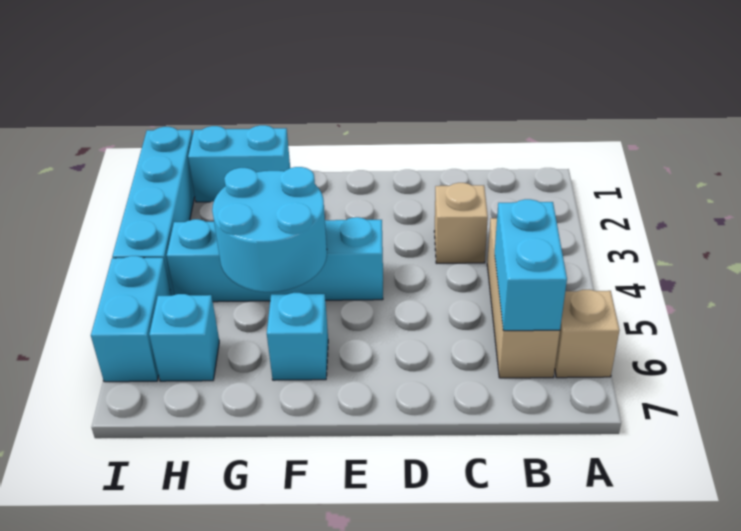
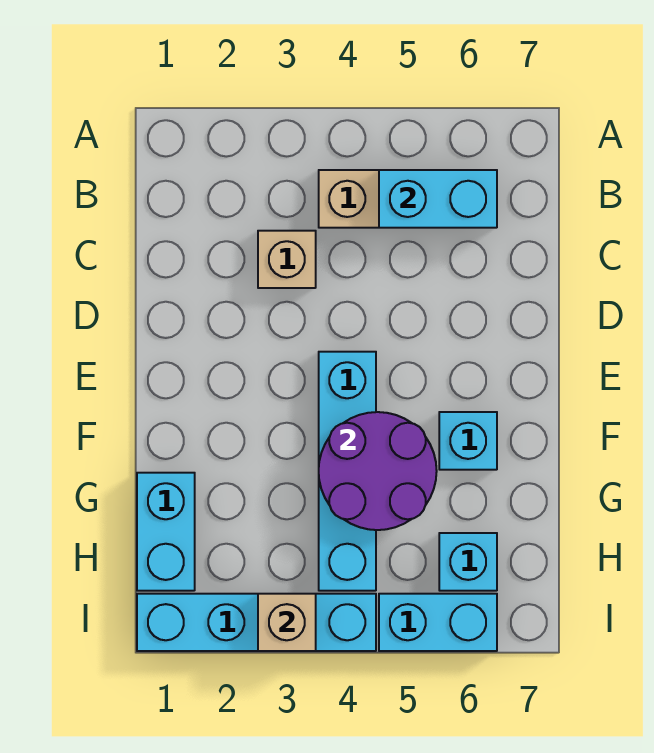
tan 1x1 brick [555,290,620,378] -> tan 1x1 brick moved to [258,594,316,651]
cyan 2x2 round brick [212,167,327,292] -> purple 2x2 round brick [319,412,437,530]

